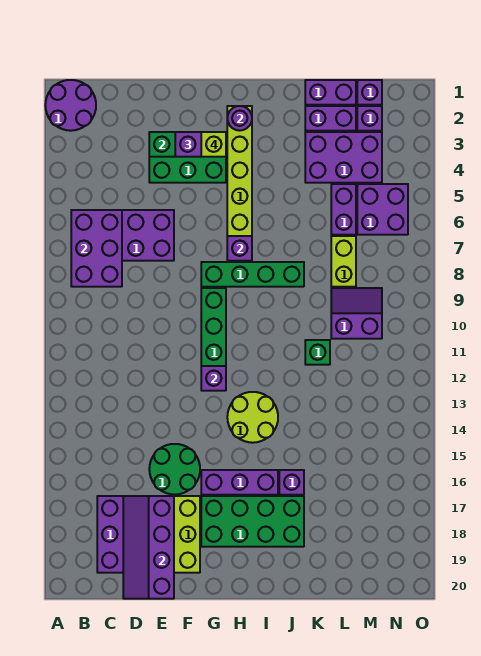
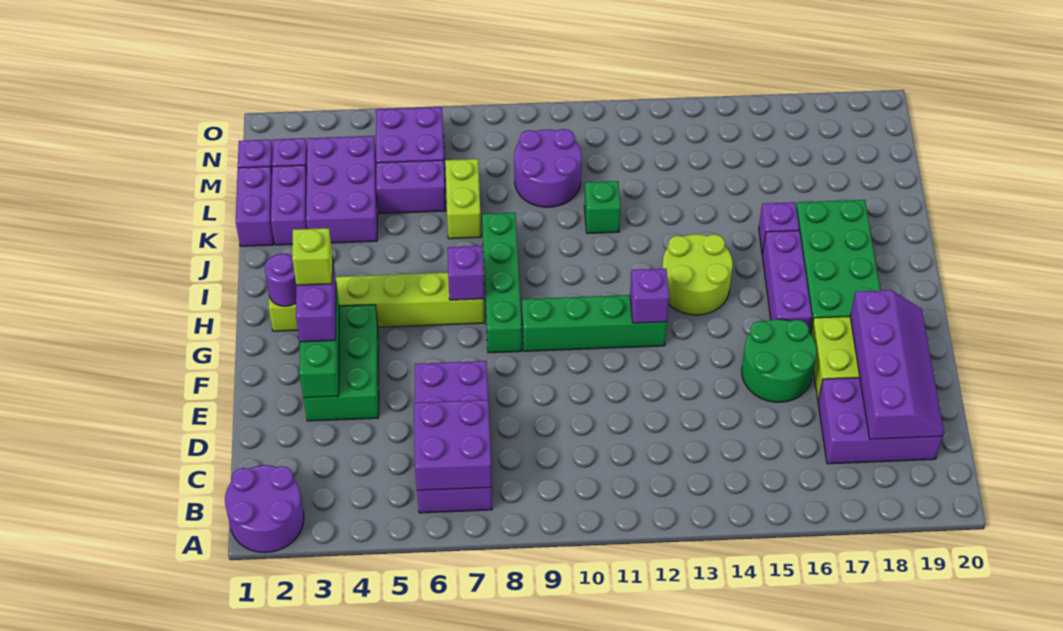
purple 2x3 brick [71,210,122,287] -> purple 2x2 brick [414,400,492,490]
purple 2x4 slope [123,496,174,599] -> purple 2x4 slope turned to [850,290,944,439]
lime 1x2 brick [331,236,356,287] -> lime 1x2 brick turned to [445,159,481,239]
purple 2x2 slope [331,288,382,339] -> purple 2x2 round brick [514,129,581,207]

